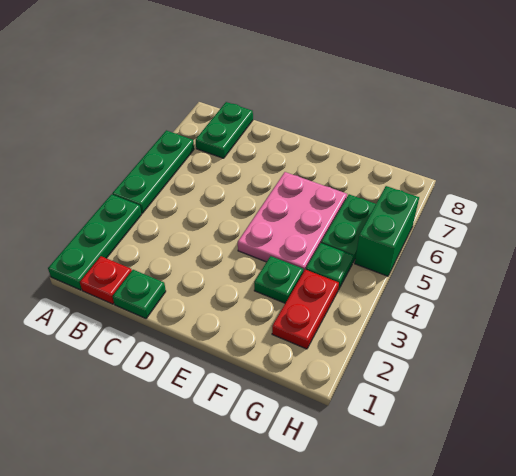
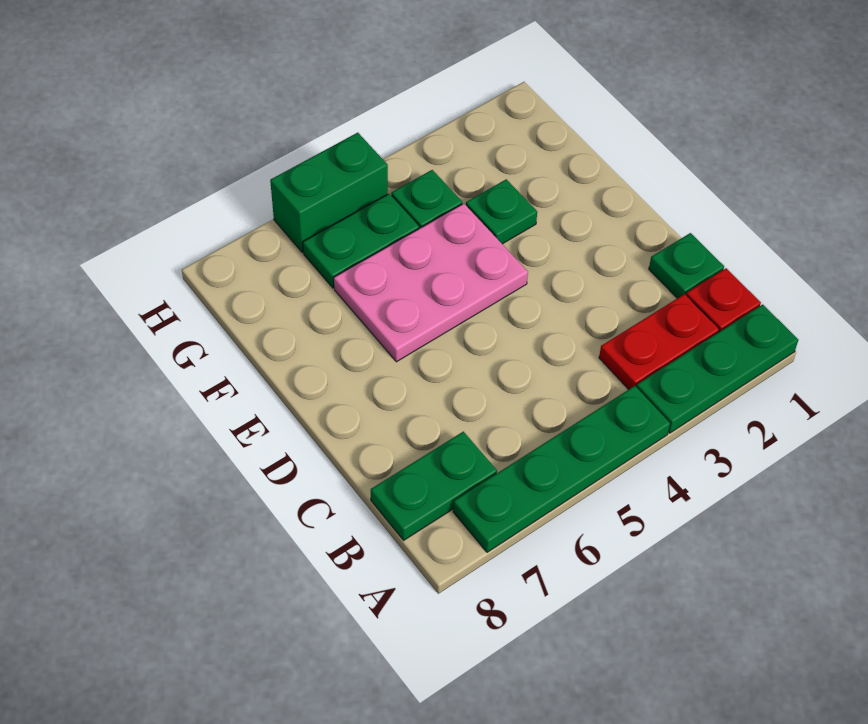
green 1x3 plate [112,130,194,213] -> green 1x4 plate [453,386,670,552]
red 1x2 plate [272,269,339,349] -> red 1x2 plate moved to [599,294,719,390]

